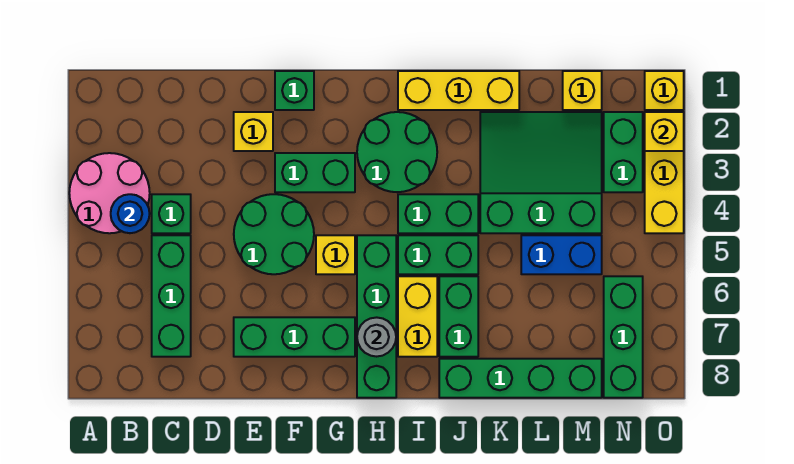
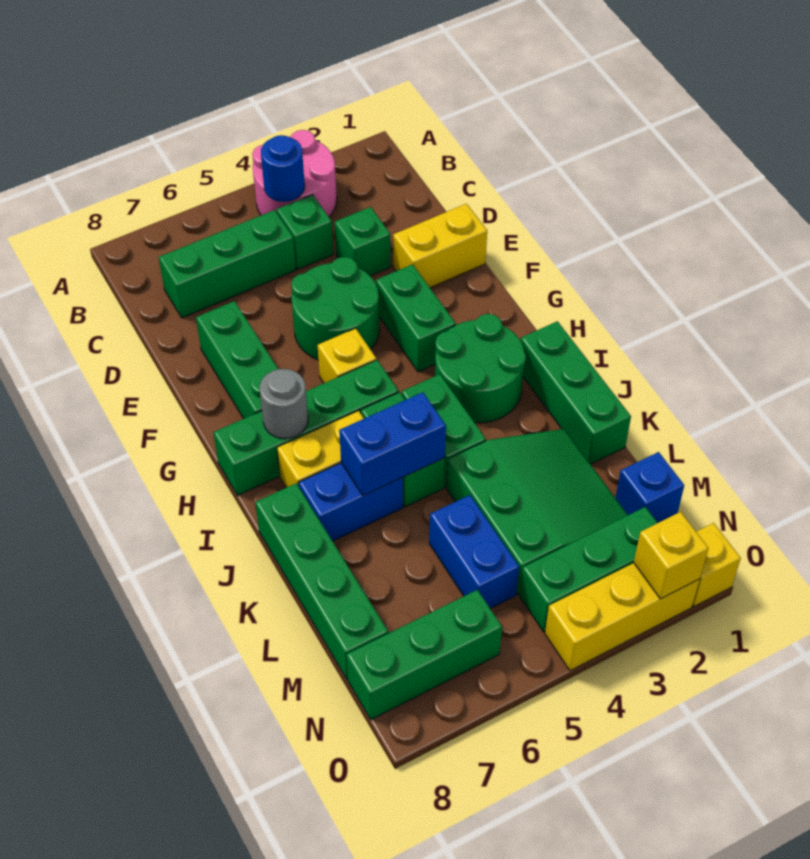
yellow 1x1 brick [234,112,273,151] -> yellow 1x2 brick [393,204,487,288]
green 1x1 brick [275,71,314,110] -> green 1x1 brick moved to [335,207,391,276]
yellow 1x3 brick [398,71,519,110] -> green 1x3 brick [521,321,631,464]
none -> blue 1x2 brick [339,392,446,496]
green 1x2 brick [439,276,478,357] -> blue 1x2 brick [299,463,403,541]
yellow 1x1 brick [563,71,602,110] -> blue 1x1 brick [616,452,684,523]
green 1x2 brick [604,112,643,192] -> green 1x3 brick [519,507,657,632]

